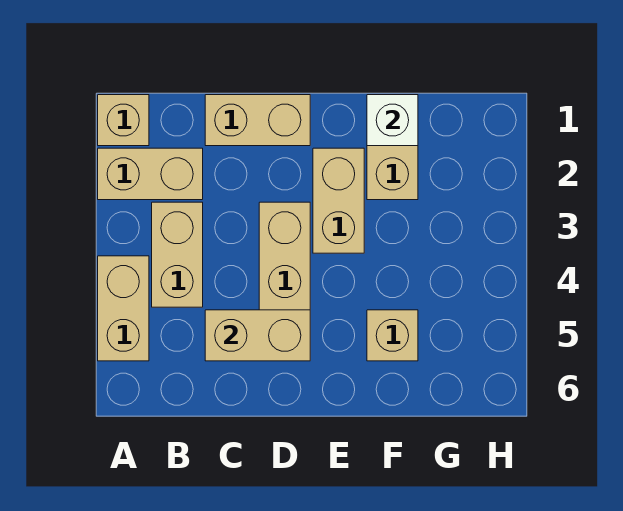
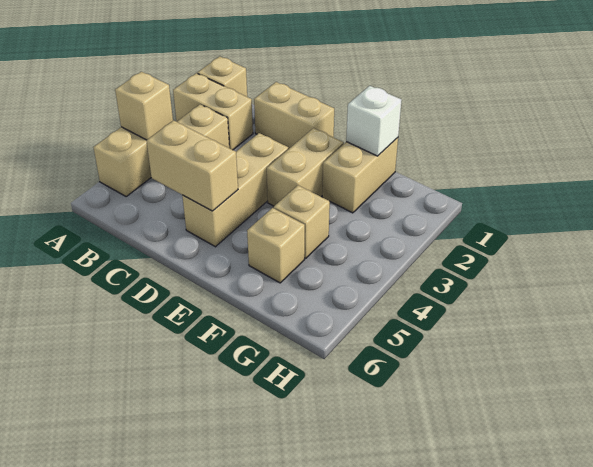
none -> tan 1x1 brick [115,72,173,140]
none -> tan 1x1 brick [274,185,330,258]

